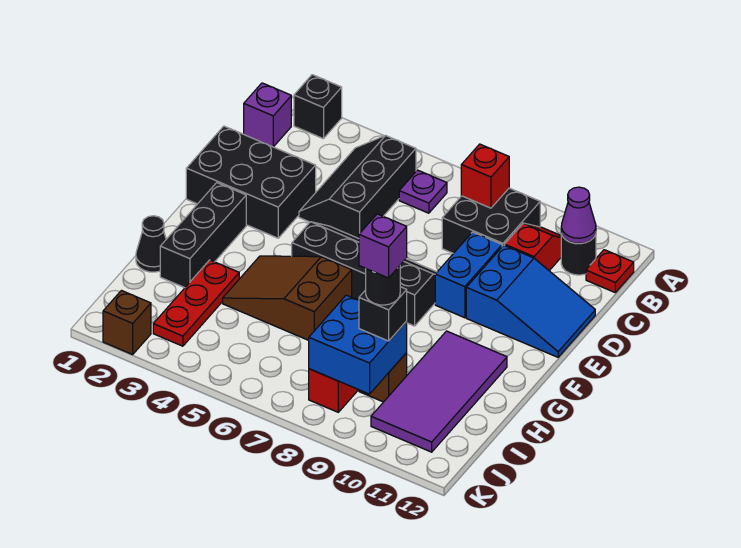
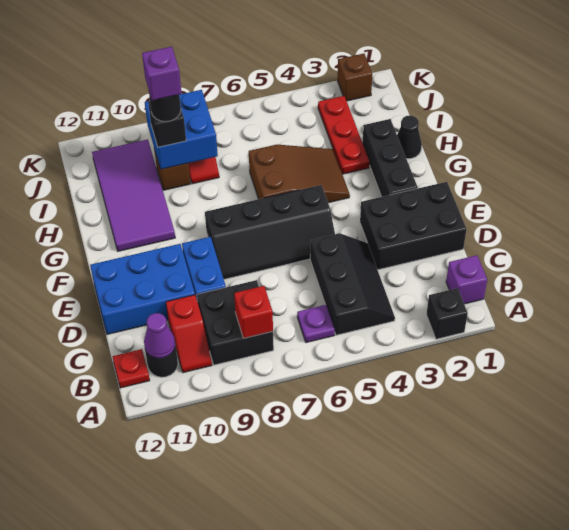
blue 2x3 slope [466,245,595,357] -> blue 2x3 brick [90,244,195,334]

